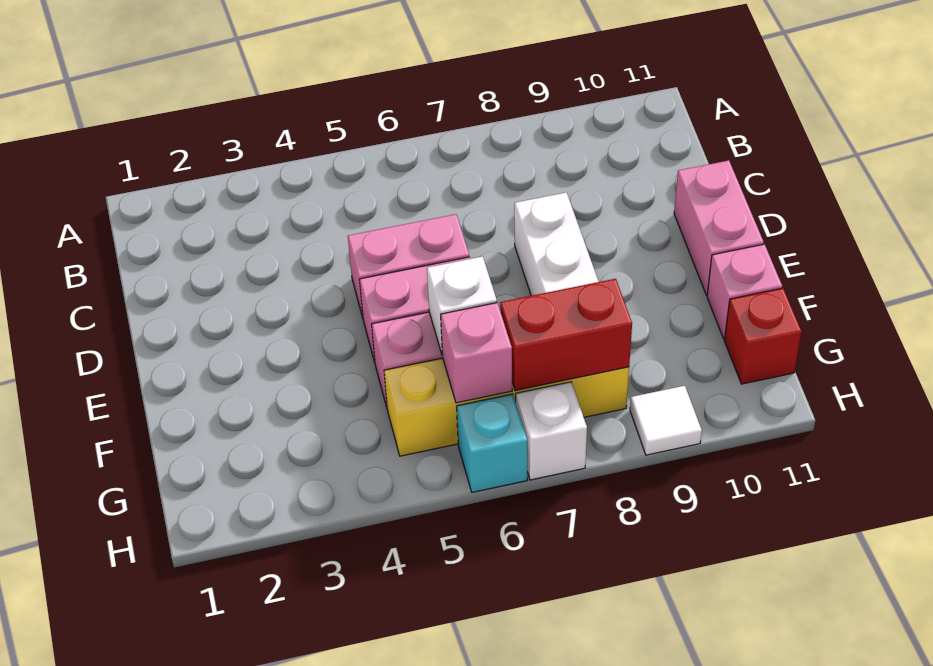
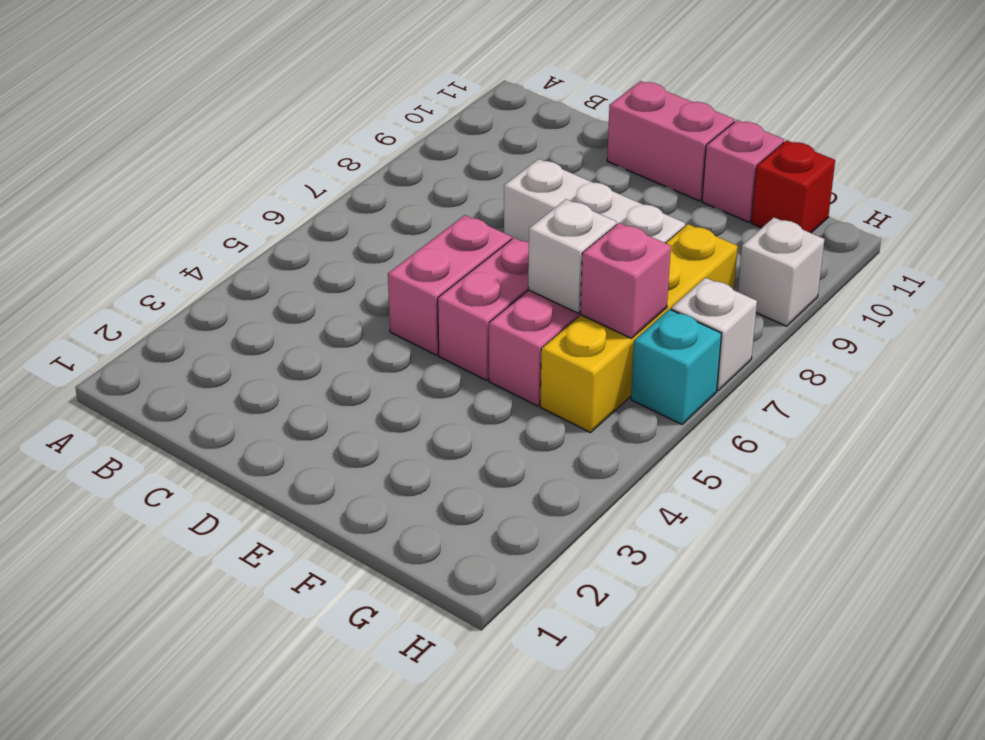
red 1x2 brick [500,279,632,391] -> none
white 1x1 tile [630,386,702,455] -> white 1x1 brick [738,218,825,326]

